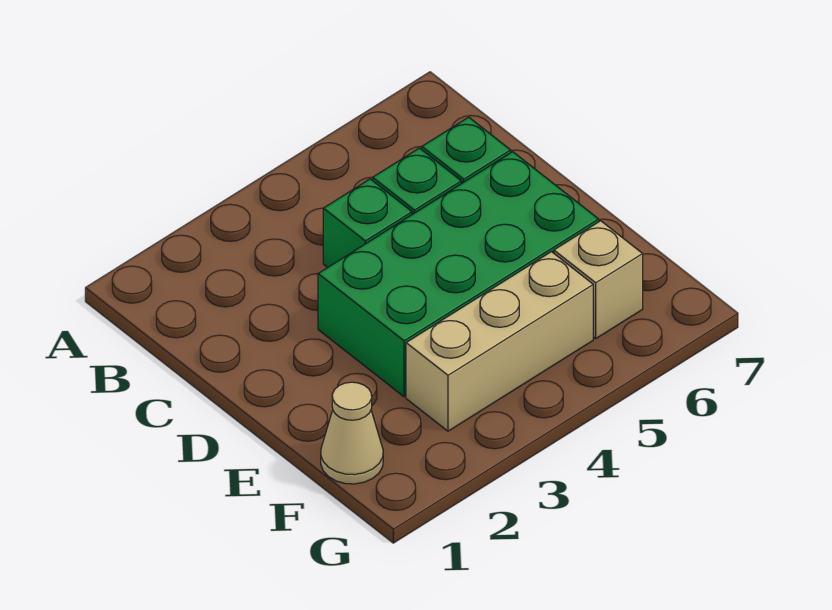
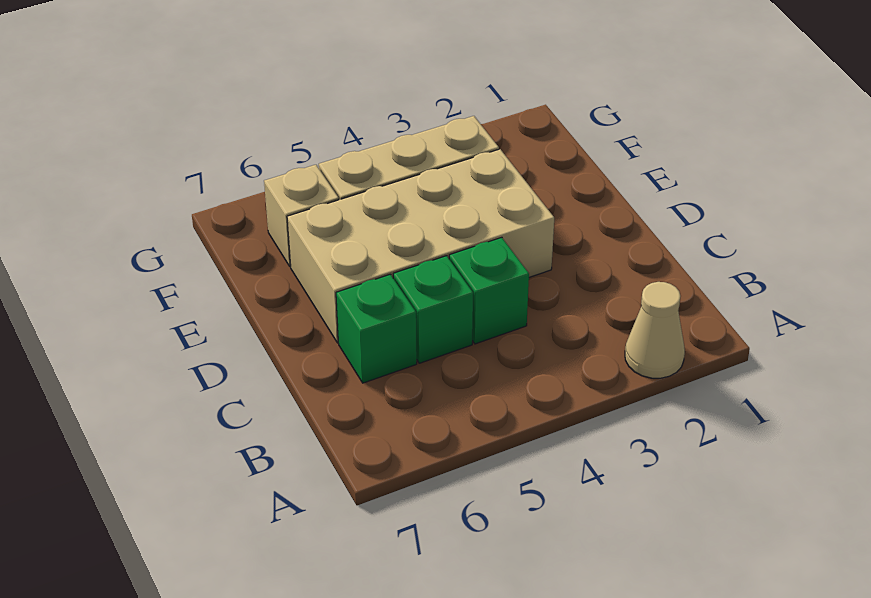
green 2x4 brick [318,152,599,397] -> tan 2x4 brick [287,149,554,343]
tan 1x1 cone [321,382,383,484] -> tan 1x1 cone moved to [625,282,685,378]

